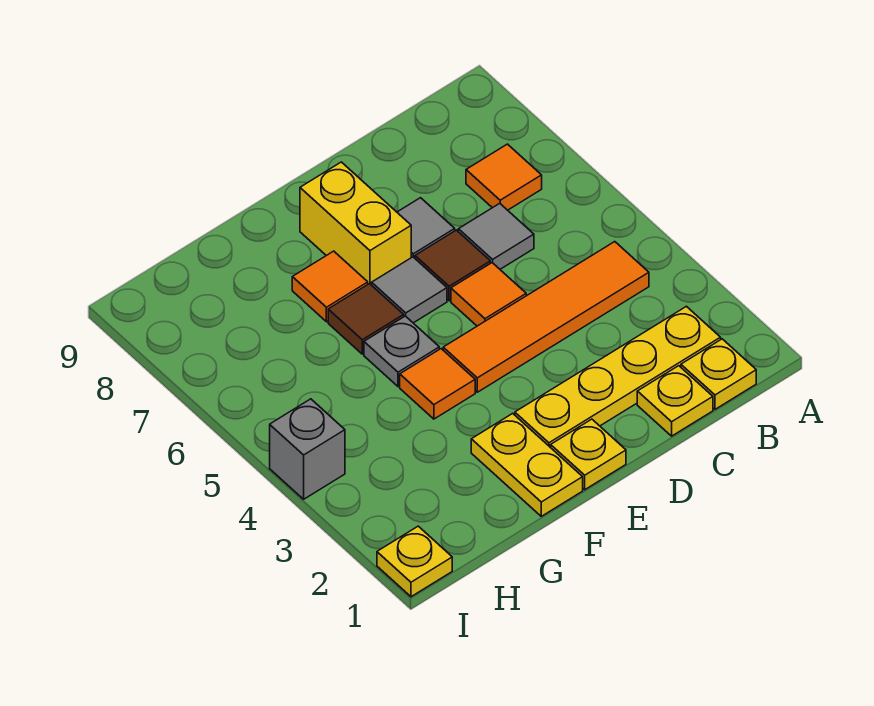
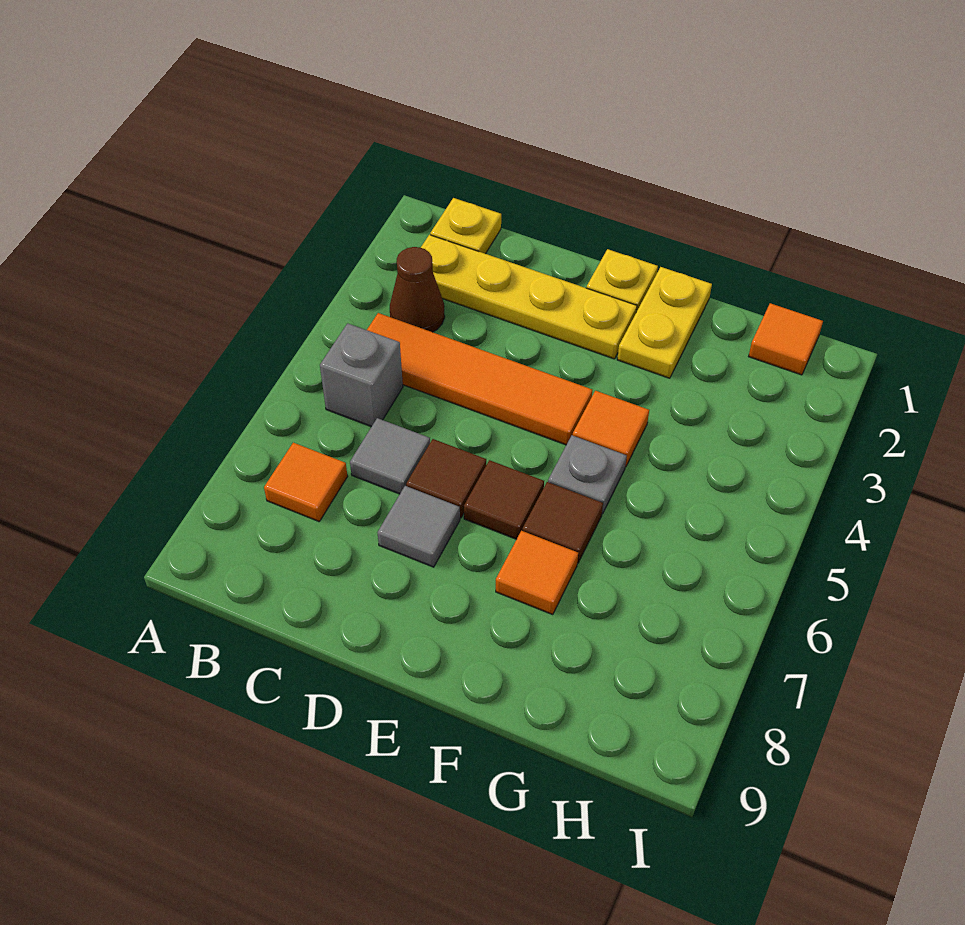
none -> brown 1x1 cone [390,247,445,332]
yellow 1x1 plate [637,366,713,436] -> none
orange 1x1 tile [451,263,526,326] -> orange 1x1 tile moved to [749,303,823,375]
grey 1x1 tile [372,257,447,323] -> brown 1x1 tile [464,460,544,539]
yellow 1x2 brick [300,162,411,285] -> none
yellow 1x1 plate [377,526,452,597] -> none
grey 1x1 brick [270,399,345,499] -> grey 1x1 brick moved to [320,323,403,427]

